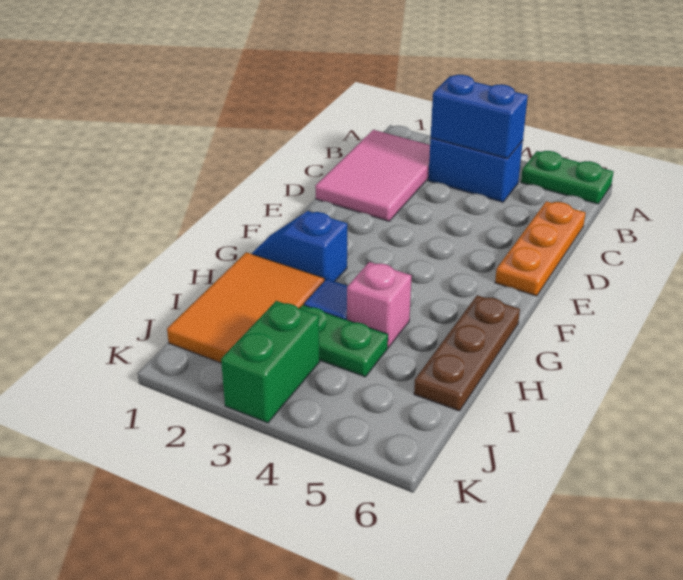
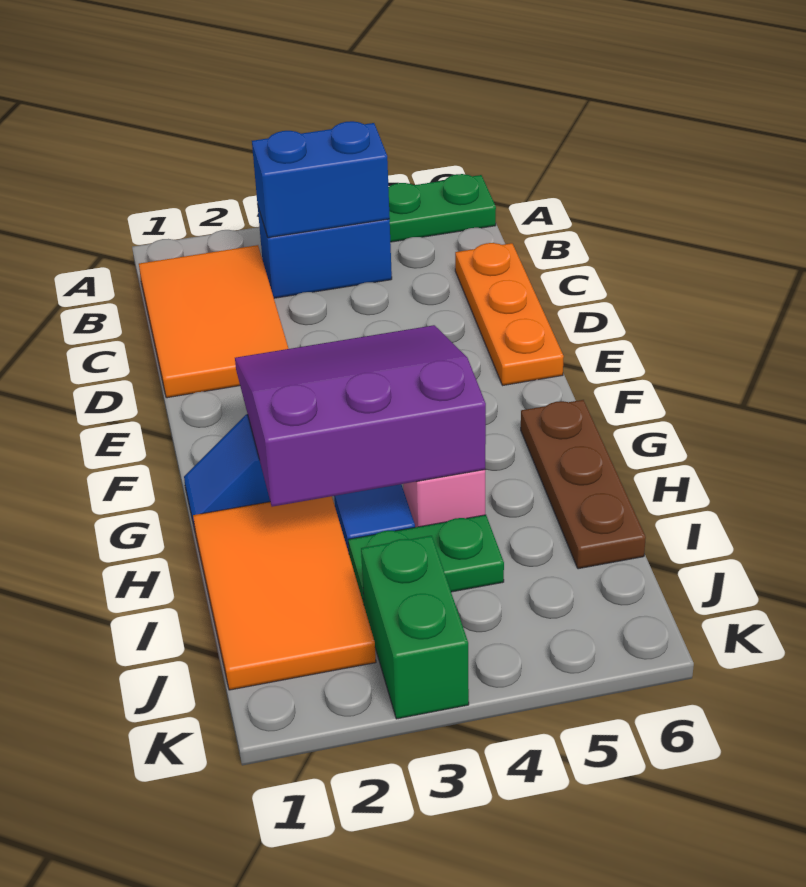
pink 2x3 tile [315,130,430,221] -> orange 2x3 tile [139,245,289,398]
none -> purple 3x3 slope [235,325,486,507]

